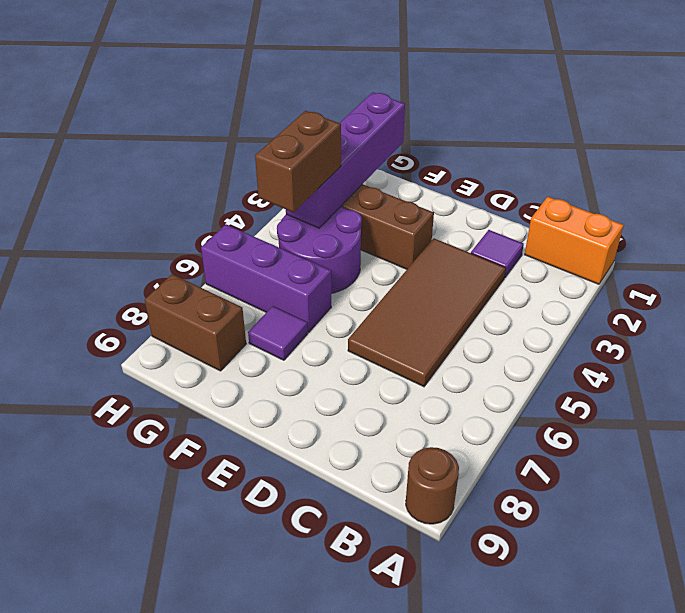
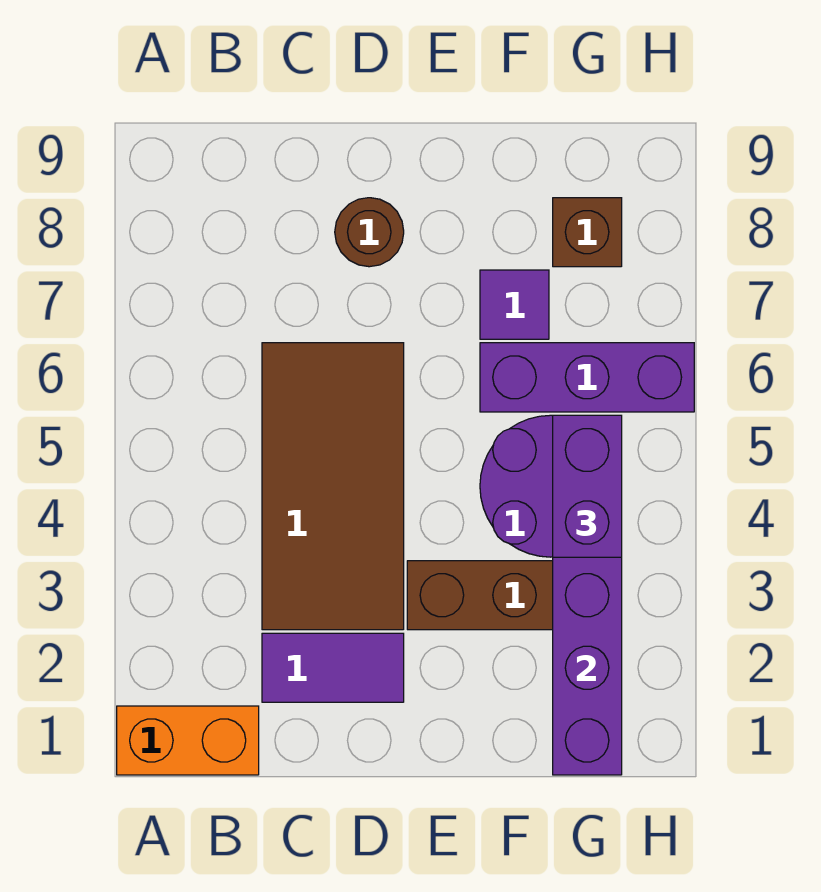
brown 1x1 round brick [406,447,459,524] -> brown 1x1 round brick moved to [335,198,404,267]
purple 1x1 tile [471,230,524,278] -> purple 1x2 tile [262,633,404,702]
brown 1x2 brick [255,111,341,213] -> purple 1x2 brick [553,415,622,557]
brown 1x2 brick [145,274,246,371] -> brown 1x1 brick [553,198,622,267]

